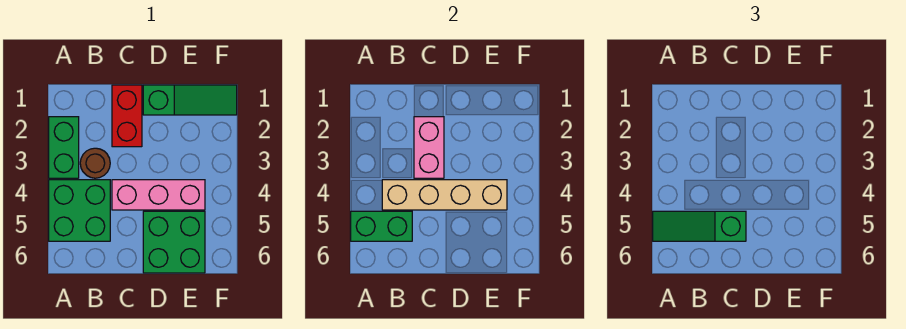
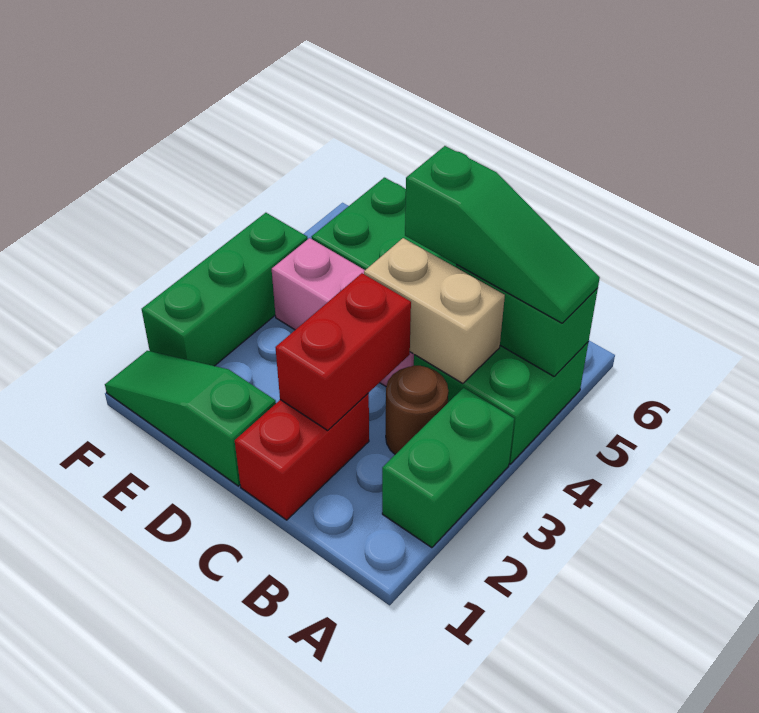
tan 1x4 brick [382,180,507,210] -> tan 1x2 brick [364,238,505,384]
pink 1x2 brick [414,117,444,178] -> red 1x2 brick [275,273,411,430]
none -> green 1x3 brick [142,213,308,366]

